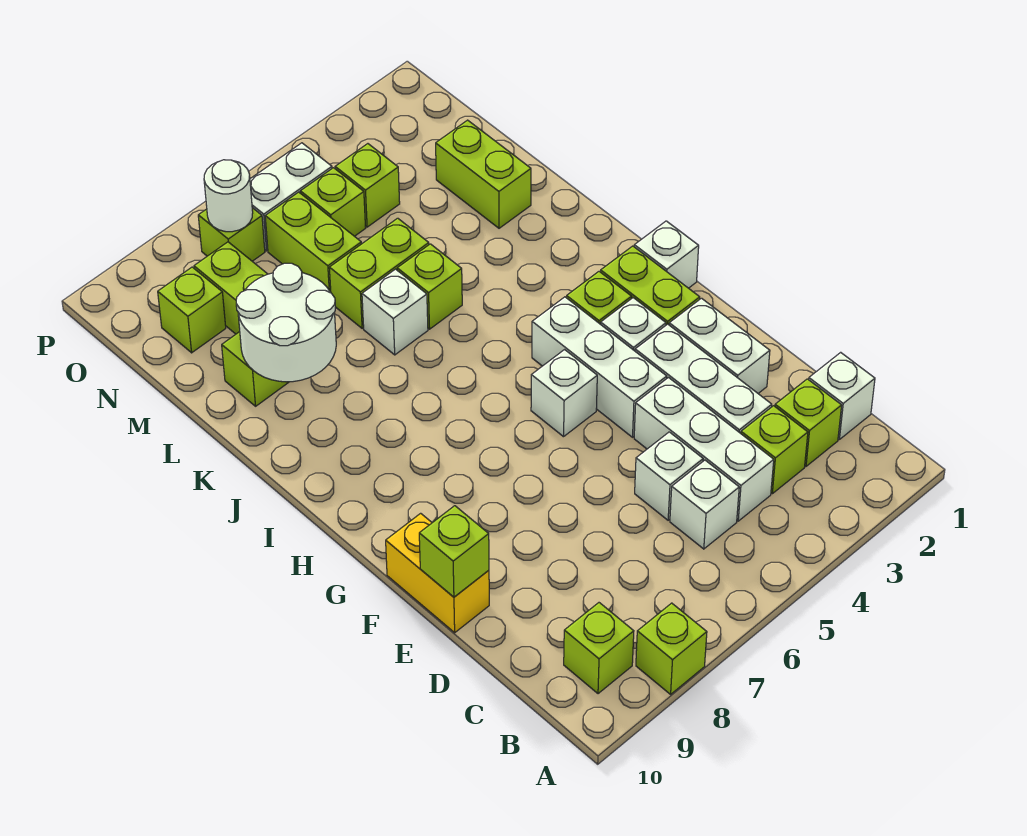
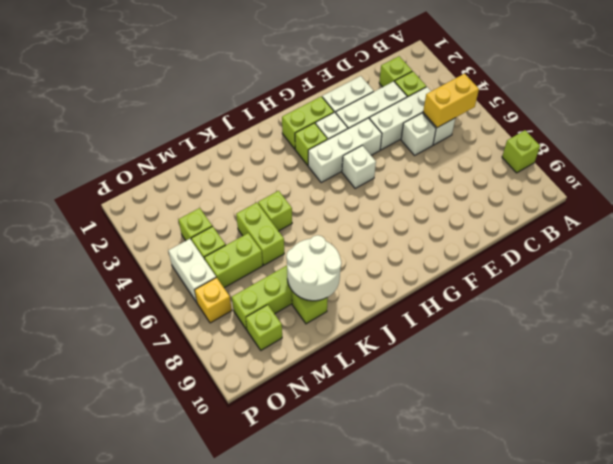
lime 1x1 brick [564,603,634,694] -> none
white 1x1 brick [809,352,875,439] -> none
yellow 1x2 brick [386,513,489,633] -> yellow 1x2 brick moved to [423,74,479,128]
lime 1x1 brick [419,506,489,597] -> none
white 1x1 brick [634,221,699,288] -> none
white 1x1 brick [362,269,428,355] -> none
lime 1x2 brick [436,120,531,228] -> none
lime 1x1 brick [198,208,265,261] -> yellow 1x1 brick [195,277,232,323]
white 1x1 round brick [204,160,253,232] -> none

